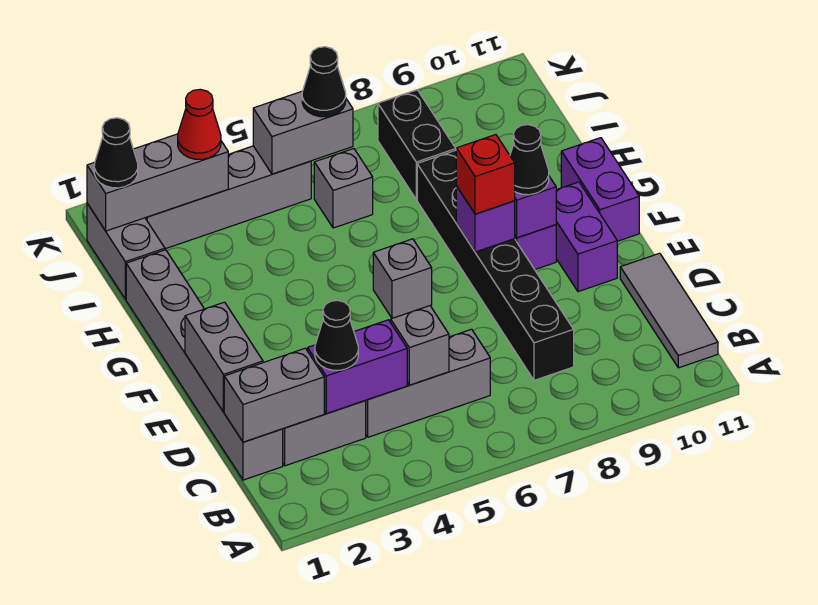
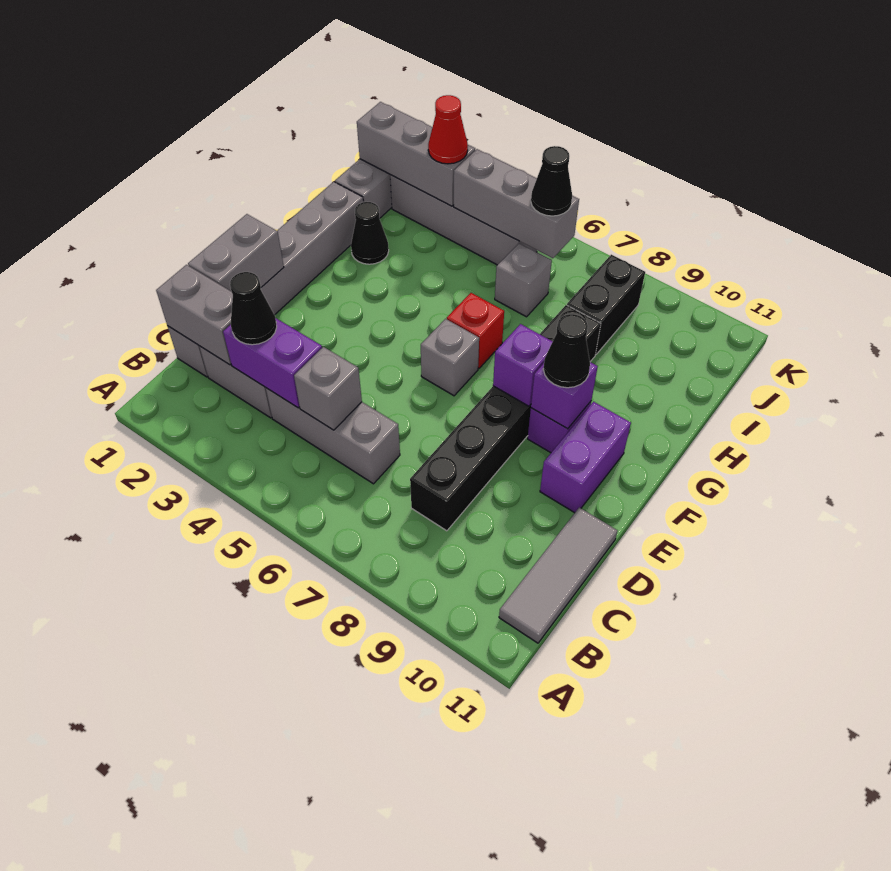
red 1x1 brick [456,135,515,214] -> red 1x1 brick moved to [447,293,504,368]
purple 1x2 brick [561,138,639,241] -> none
black 1x1 cone [94,118,138,188] -> black 1x1 cone moved to [351,202,389,264]
grey 1x2 brick [253,91,353,174] -> grey 1x3 brick [454,149,579,258]

